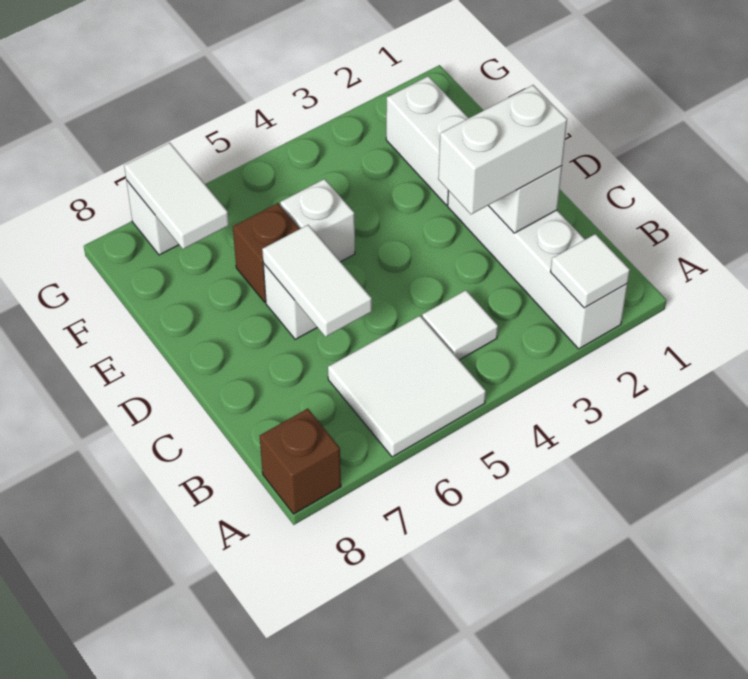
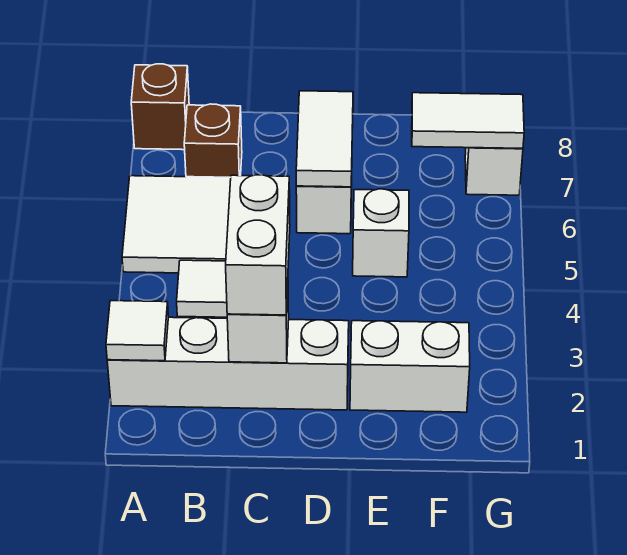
white 1x2 tile [262,225,372,337] -> white 1x2 tile turned to [296,91,353,187]
brown 1x1 brick [233,203,300,302] -> brown 1x1 brick moved to [184,104,242,177]

